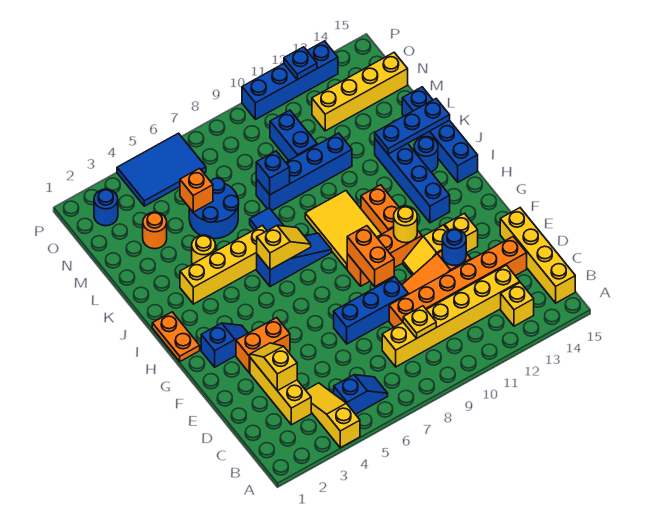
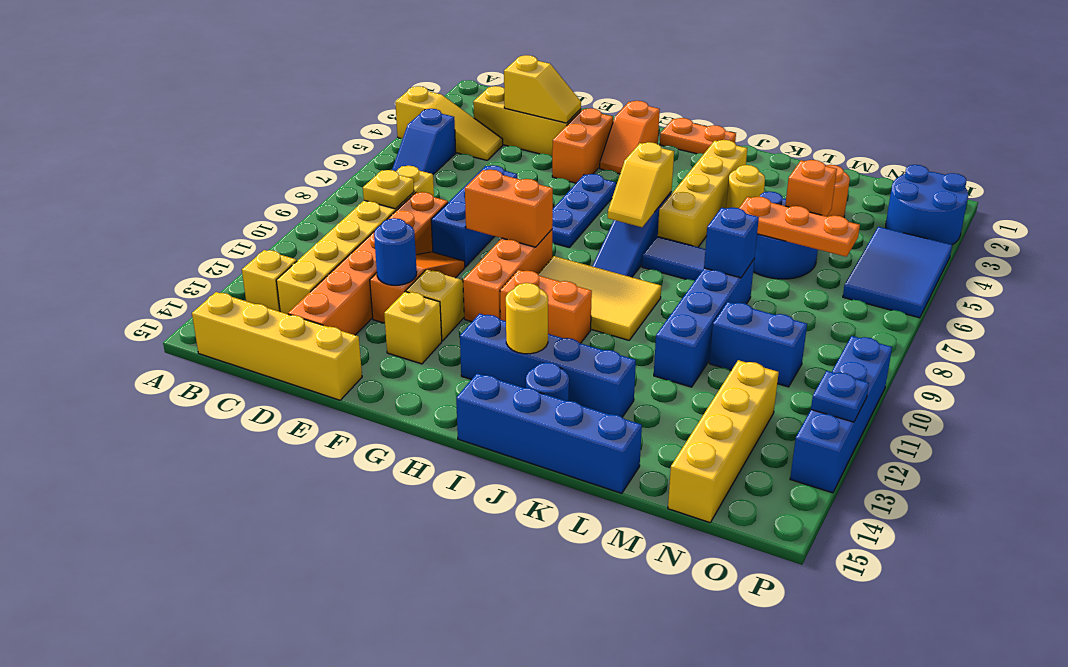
blue 1x2 slope [201,323,248,367] -> orange 1x2 slope [600,101,660,174]
yellow 1x1 round brick [394,206,417,243] -> yellow 1x1 round brick moved to [506,283,548,354]
blue 1x3 plate [375,99,450,154] -> blue 1x3 plate moved to [552,174,616,248]
none -> orange 1x3 plate [739,197,860,257]
blue 1x1 round brick [94,189,118,226] -> blue 2x2 round brick [886,165,968,245]

